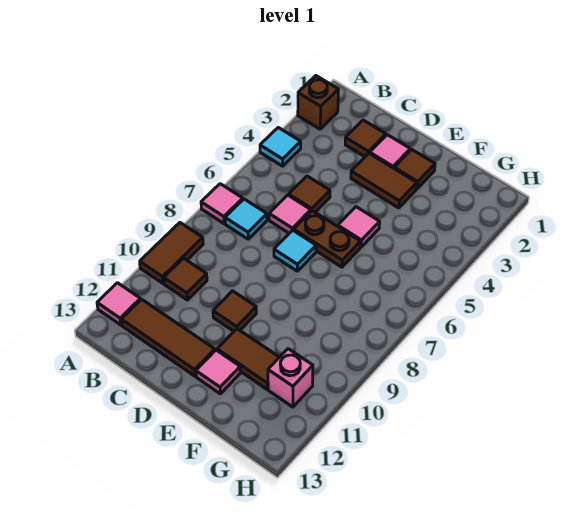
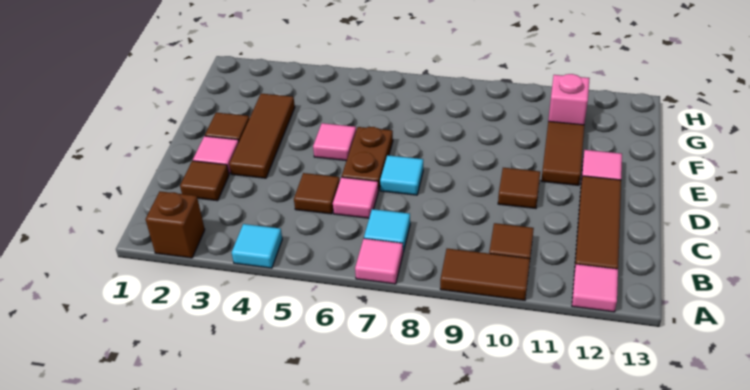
brown 1x2 tile [351,153,417,208] -> brown 1x3 tile [229,94,295,178]

